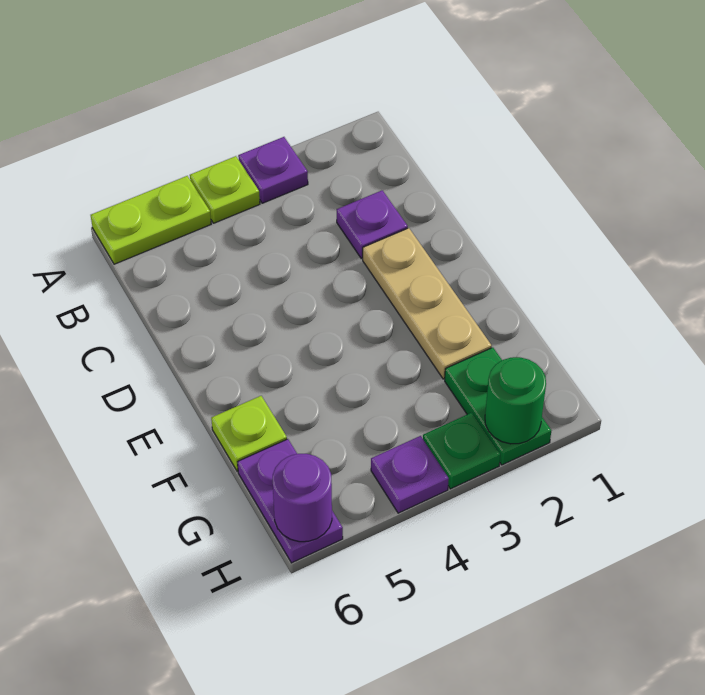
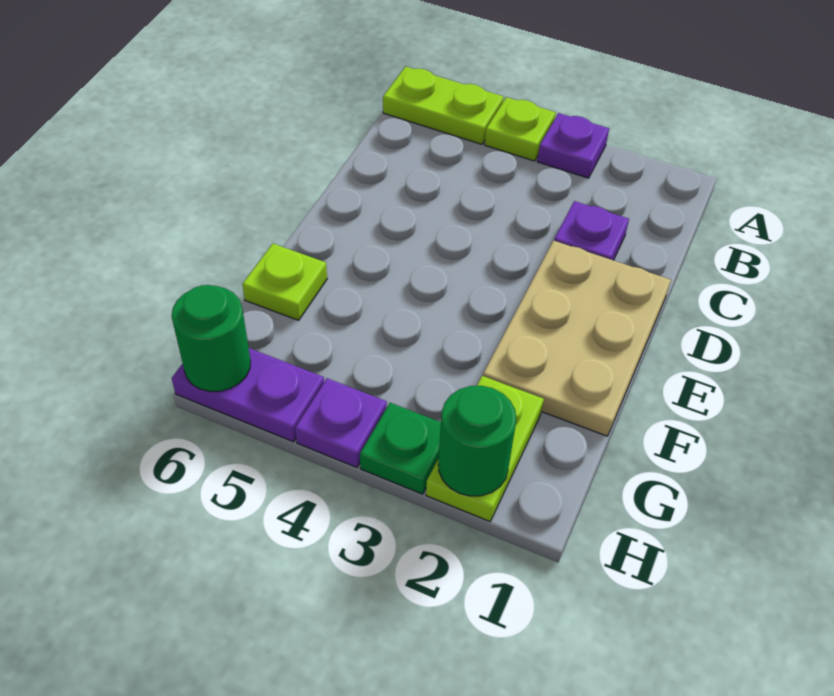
tan 1x3 plate [363,228,492,379] -> tan 2x3 plate [483,241,671,436]
green 1x2 plate [445,347,551,465] -> lime 1x2 plate [426,376,544,521]
purple 1x2 plate [238,439,343,563] -> purple 1x2 plate turned to [172,348,324,442]
purple 1x1 round brick [273,454,332,542] -> green 1x1 round brick [172,285,251,392]

